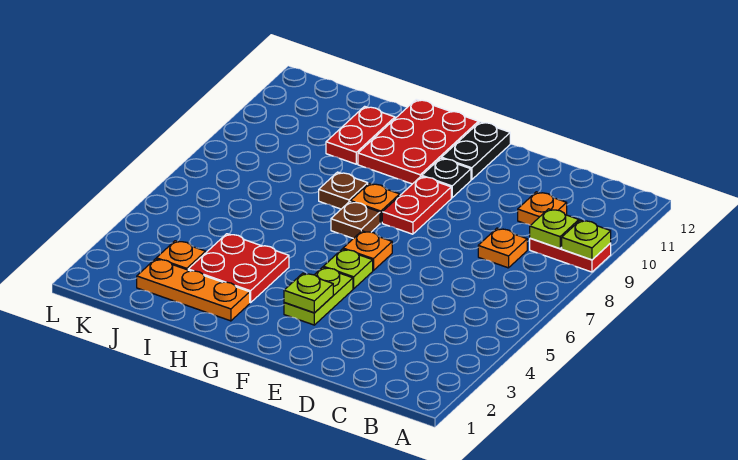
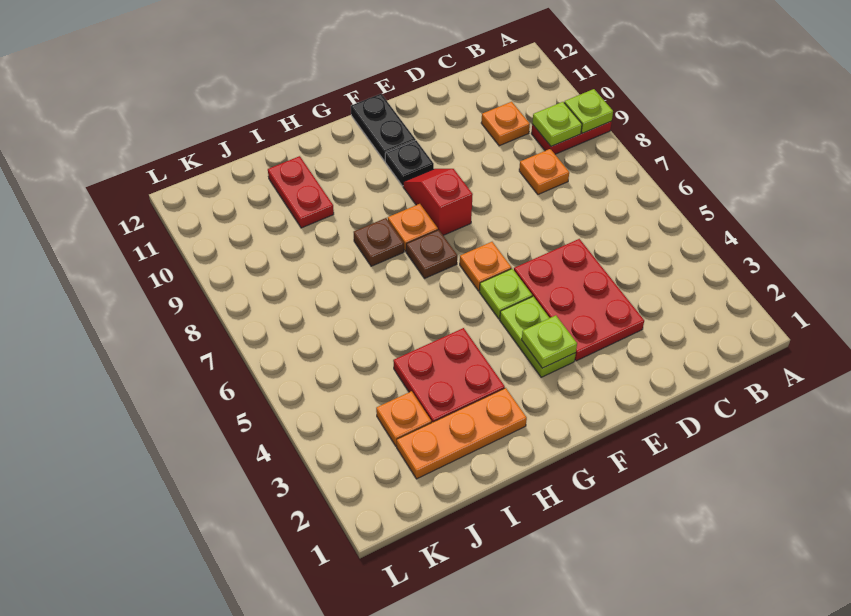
red 1x2 plate [382,176,451,234] -> red 1x2 slope [403,169,473,235]
red 2x3 plate [358,99,478,184] -> red 2x3 plate moved to [514,239,644,361]

